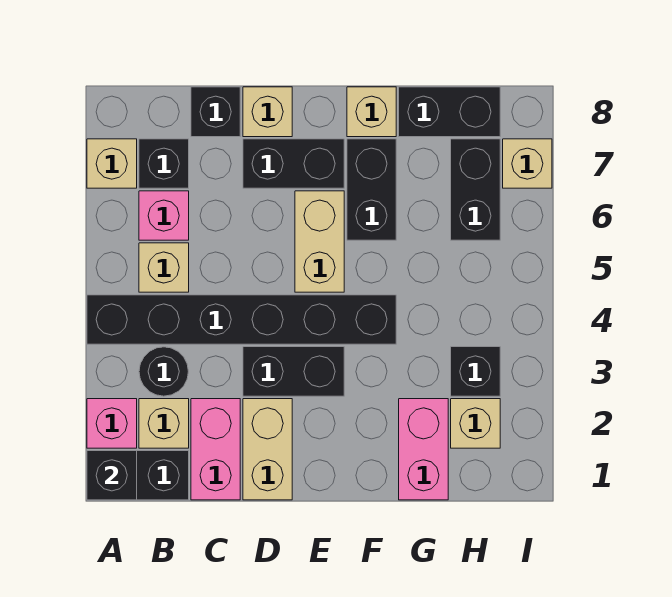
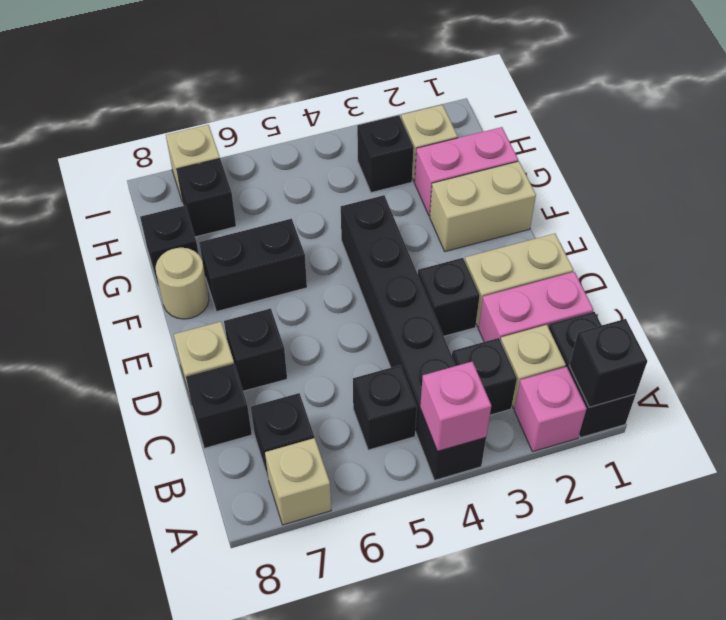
black 1x1 round brick [139,347,188,396] -> black 1x1 brick [452,338,517,415]
tan 1x1 brick [139,243,189,292] -> black 1x1 brick [353,365,417,450]
pink 1x1 brick [139,191,189,240] -> pink 1x1 brick moved to [420,362,491,451]
black 1x2 brick [243,347,344,396] -> black 1x1 brick [418,258,480,336]
black 1x2 brick [243,139,344,188] -> black 1x1 brick [224,309,287,391]
tan 1x2 brick [295,191,344,292] -> tan 1x2 brick moved to [430,161,536,251]
tan 1x1 brick [347,87,396,137] -> tan 1x1 round brick [156,248,209,319]
black 1x2 brick [399,87,500,137] -> black 1x1 brick [140,206,199,286]
black 1x2 brick [451,139,500,240] -> black 1x1 brick [176,159,236,237]

